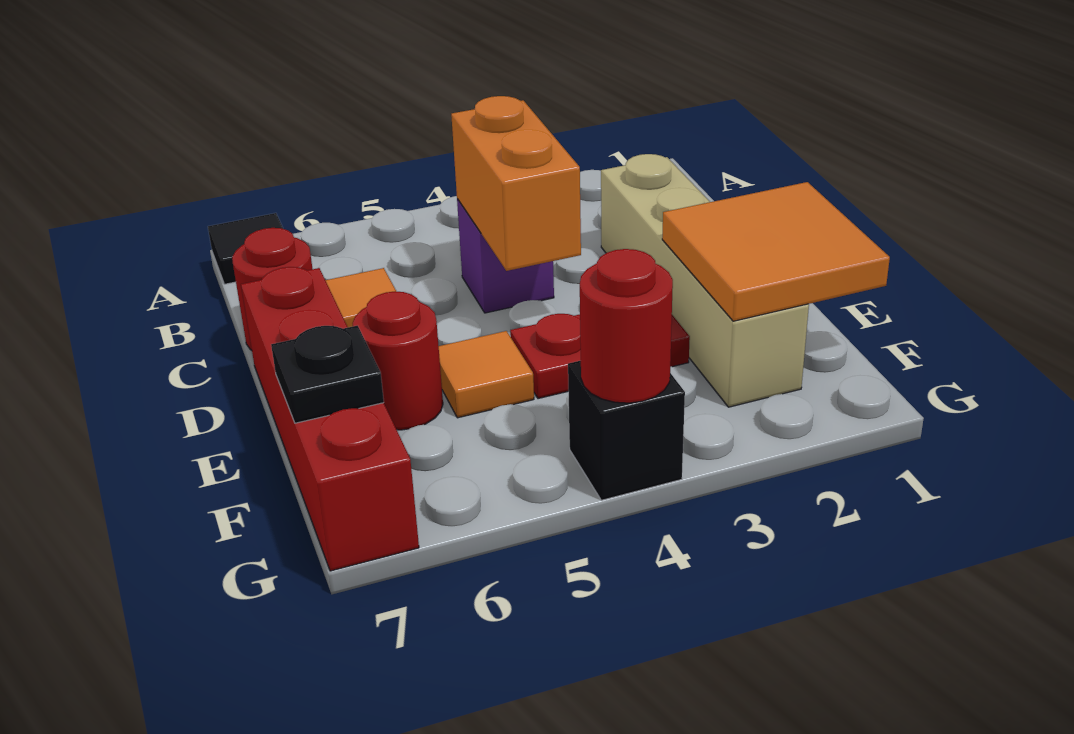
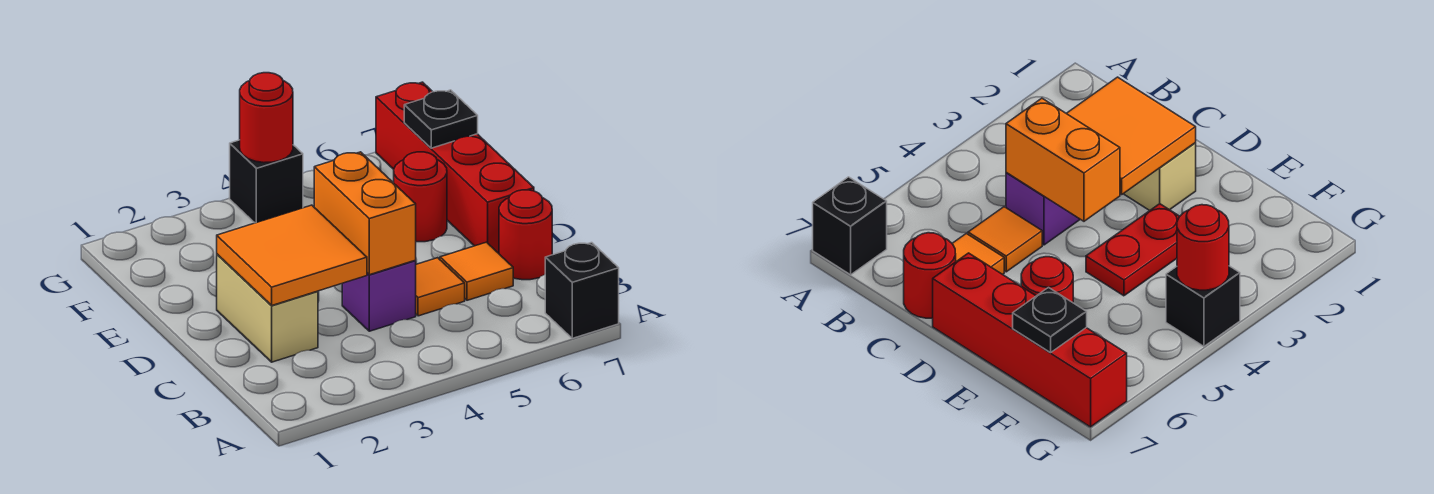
black 1x1 tile [208,213,283,284] -> black 1x1 brick [545,243,619,338]
tan 1x4 brick [601,154,809,407] -> tan 1x2 brick [217,254,318,362]
orange 2x2 tile [662,182,890,321] -> orange 2x2 tile moved to [217,205,367,306]
orange 1x1 tile [439,331,534,418] -> orange 1x1 tile moved to [416,258,465,316]

